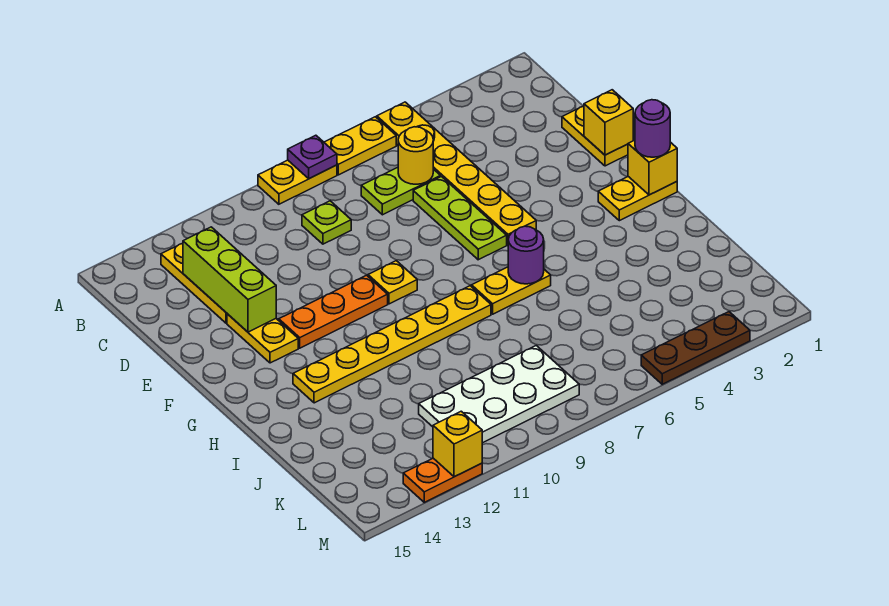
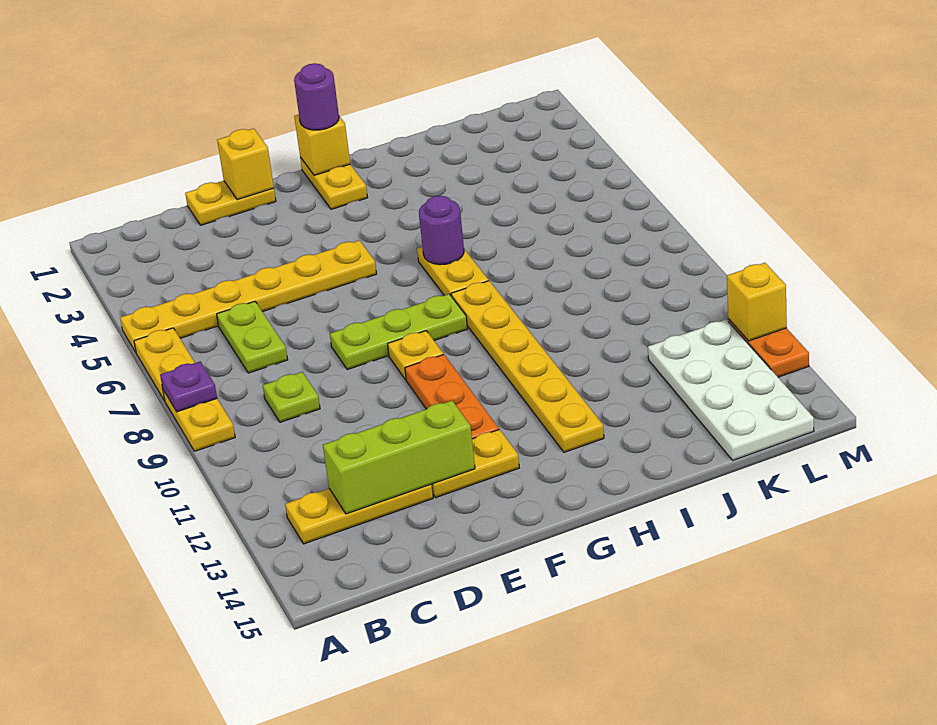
yellow 1x1 round brick [398,127,433,184] -> none
lime 1x3 plate [413,177,507,260] -> lime 1x3 plate moved to [330,294,468,370]
white 2x4 plate [419,346,579,443] -> white 2x4 plate moved to [648,320,814,460]
brown 1x3 plate [641,312,750,384] -> none

